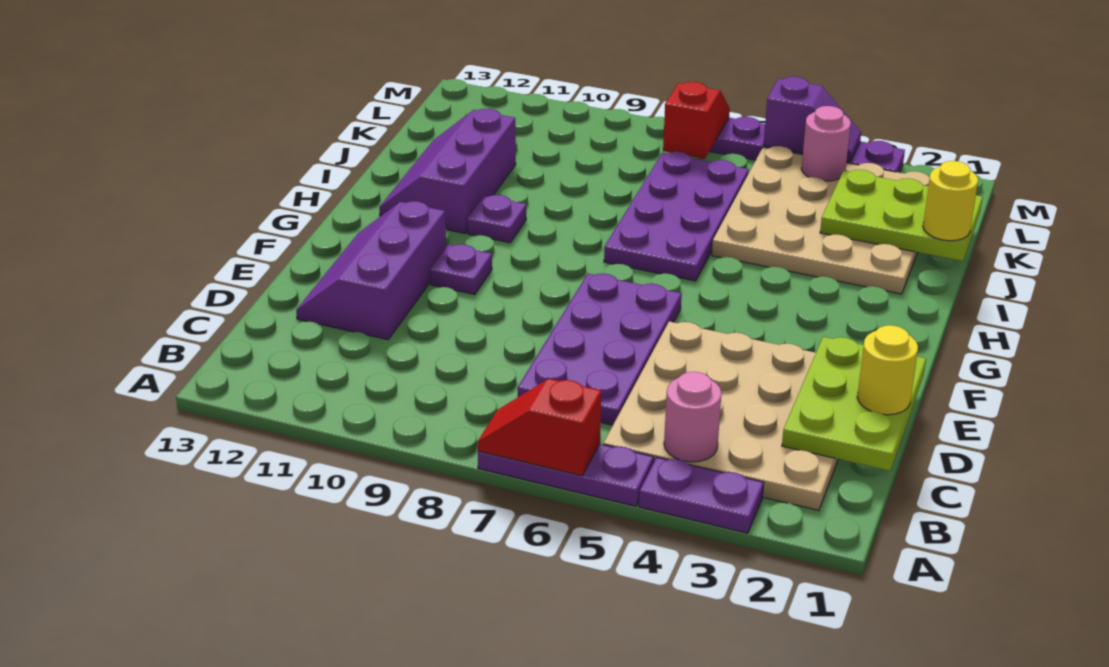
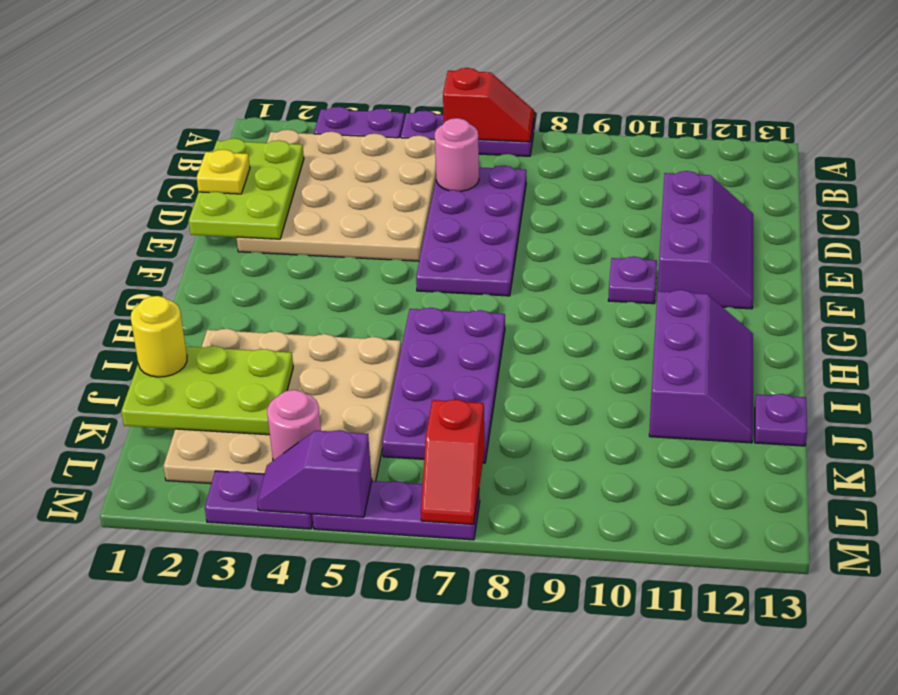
pink 1x1 round brick [664,372,722,462] -> pink 1x1 round brick moved to [435,118,479,191]
yellow 1x1 round brick [857,325,918,415] -> yellow 1x1 plate [196,150,250,194]
purple 1x1 plate [467,195,526,243] -> purple 1x1 plate moved to [755,394,807,446]

